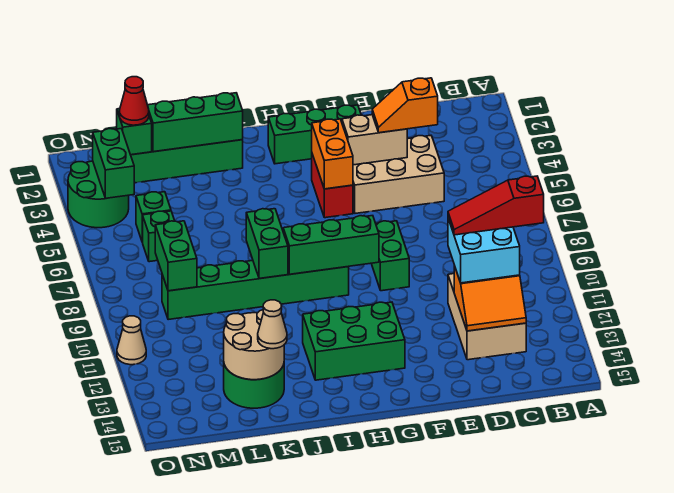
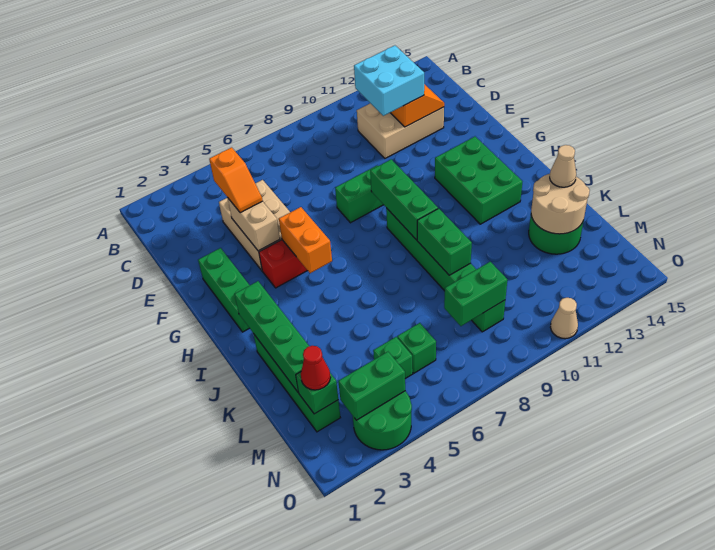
red 1x3 slope [448,176,544,235] -> none
orange 1x2 brick [312,119,353,189] -> orange 1x2 brick turned to [279,207,332,273]
green 1x3 brick [148,93,243,152] -> green 1x4 brick [234,281,309,392]
green 1x2 brick [246,209,288,279] -> green 1x2 brick turned to [417,208,472,275]

